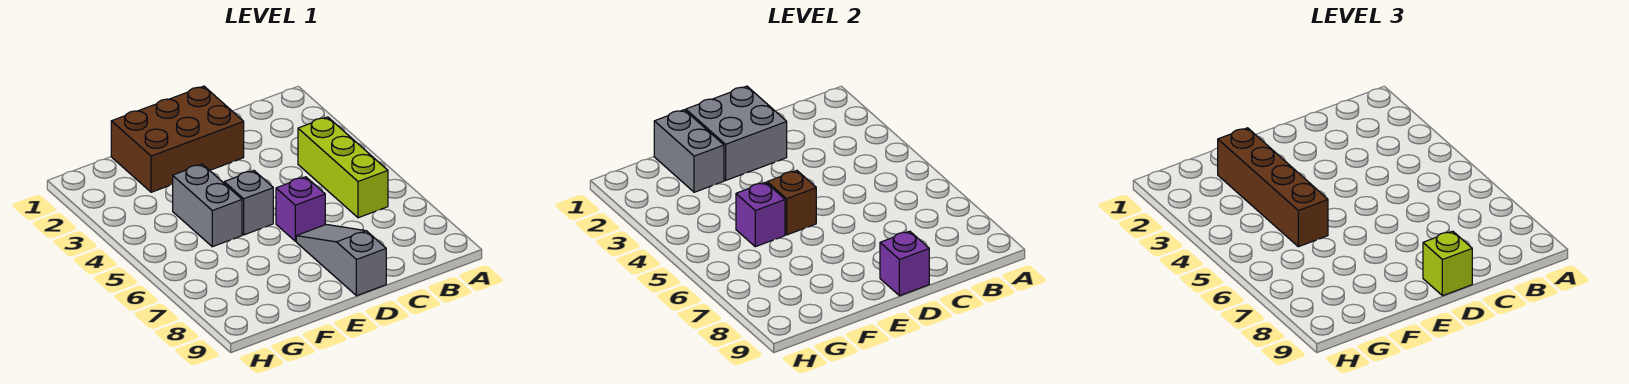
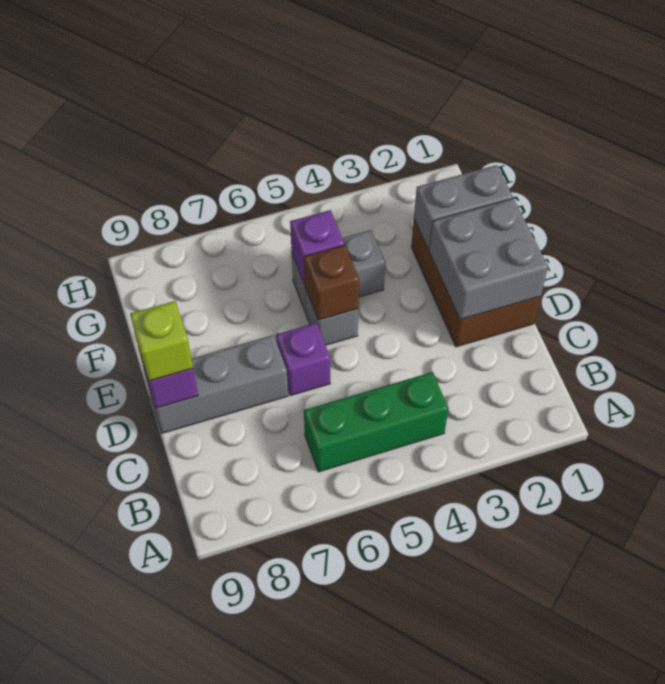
lime 1x3 brick [298,117,388,218] -> green 1x3 brick [304,372,448,472]
grey 1x3 slope [296,224,386,296] -> grey 1x3 brick [146,335,288,433]
brown 1x4 brick [1218,128,1328,247] -> none

